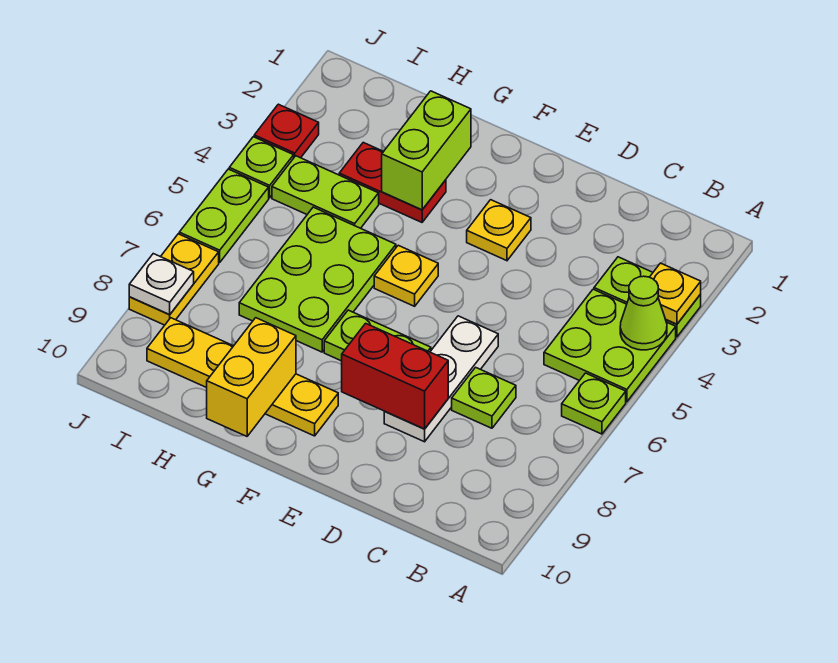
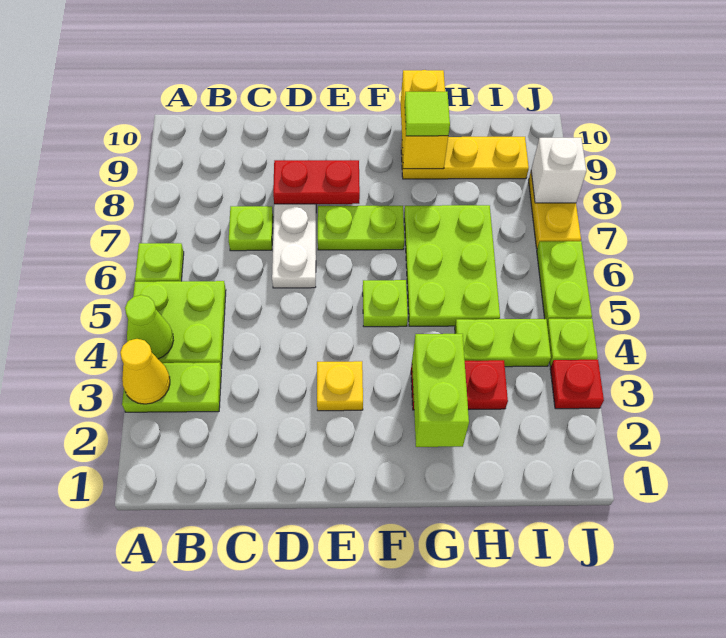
yellow 1x1 plate [650,263,701,324] -> yellow 1x1 cone [120,339,170,404]
red 1x2 brick [342,323,448,429] -> red 1x2 plate [273,160,360,204]
yellow 1x1 plate [374,245,438,306] -> lime 1x1 plate [363,280,408,327]
yellow 1x4 plate [147,318,338,436] -> yellow 1x3 plate [401,137,529,179]
none -> lime 1x1 tile [405,92,450,136]
white 1x1 plate [129,254,194,314] -> white 1x1 brick [531,138,587,203]

